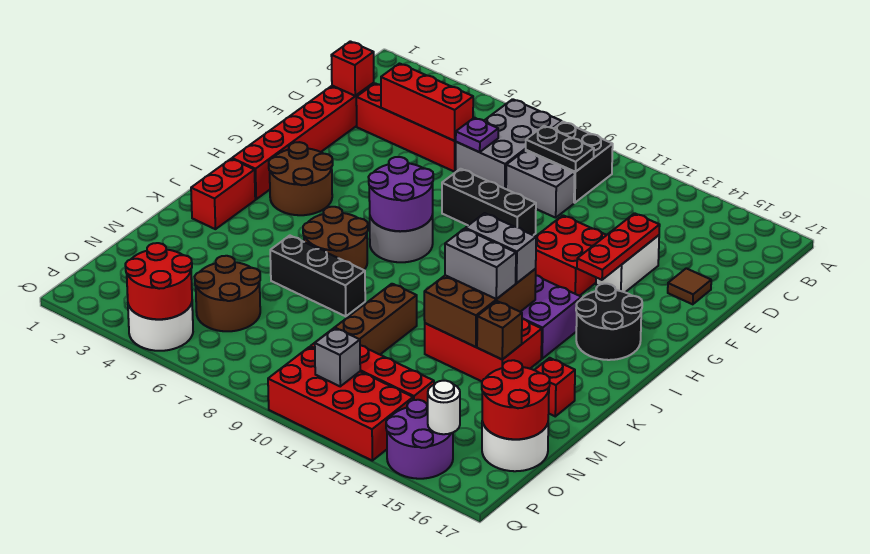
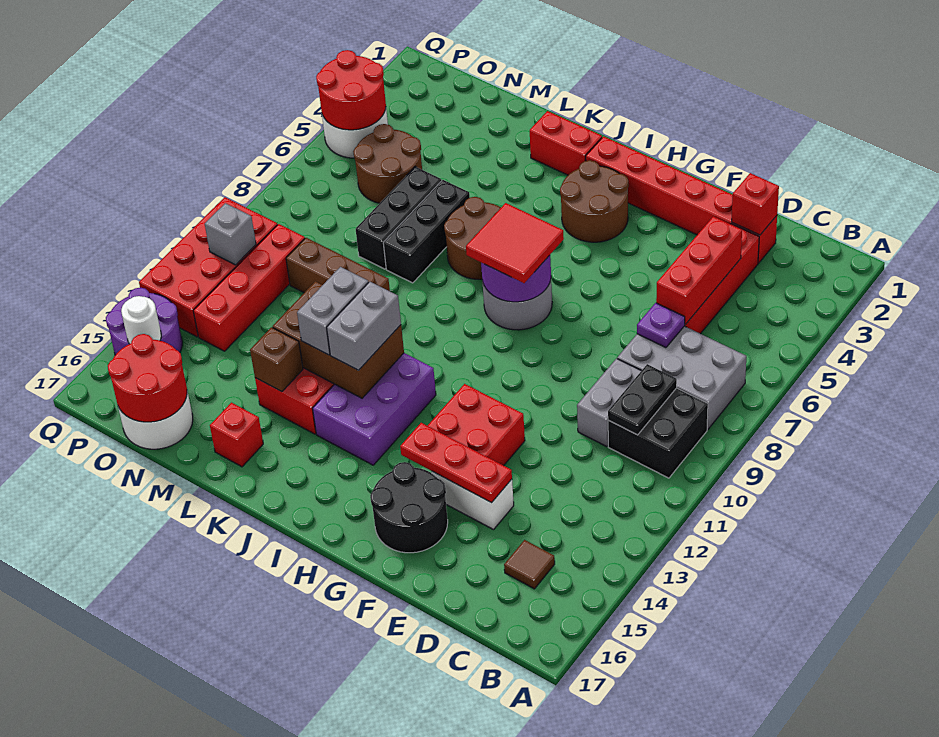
brown 1x1 tile [668,268,711,304] -> brown 1x1 tile moved to [504,540,555,589]
black 1x3 brick [442,169,536,235] -> black 1x3 brick moved to [356,167,442,269]
none -> red 2x2 tile [466,203,564,283]
black 2x2 round brick [576,284,642,360] -> black 2x2 round brick moved to [370,462,448,553]

